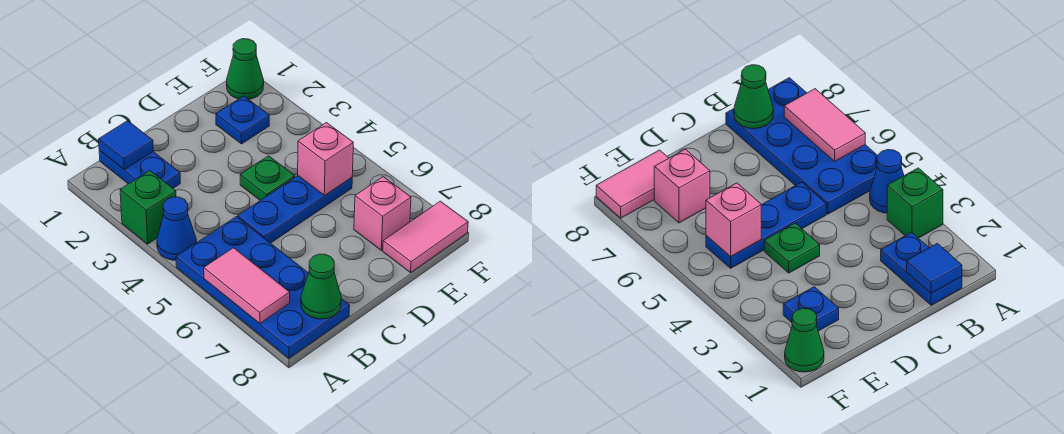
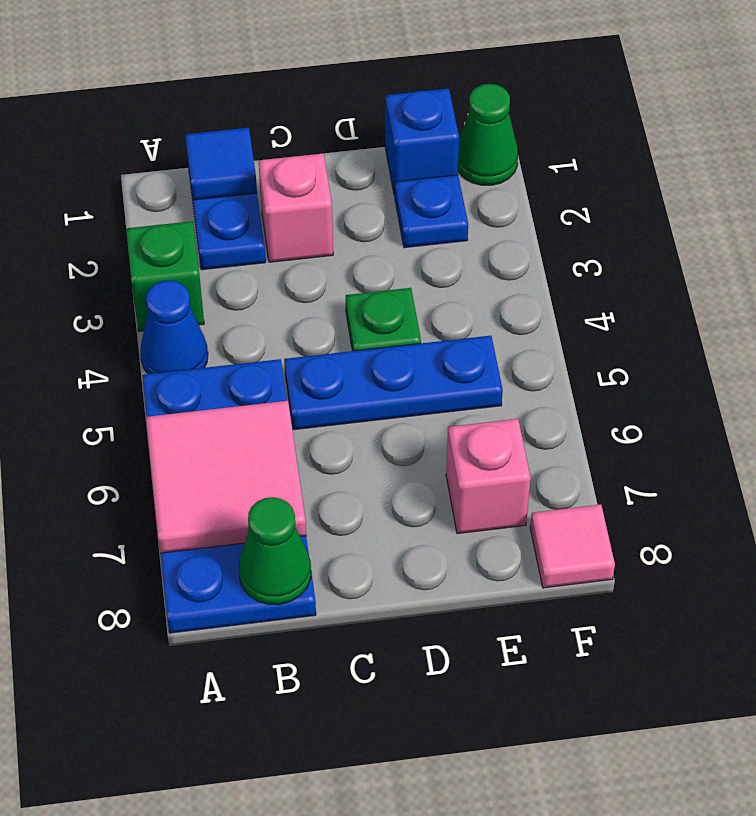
pink 1x2 tile [204,248,290,323] -> pink 2x2 tile [146,401,306,553]
none -> blue 1x1 brick [385,89,459,196]
pink 1x1 brick [298,123,353,195] -> pink 1x1 brick moved to [259,153,333,262]
pink 1x2 tile [383,201,468,273] -> pink 1x1 tile [530,505,615,588]

